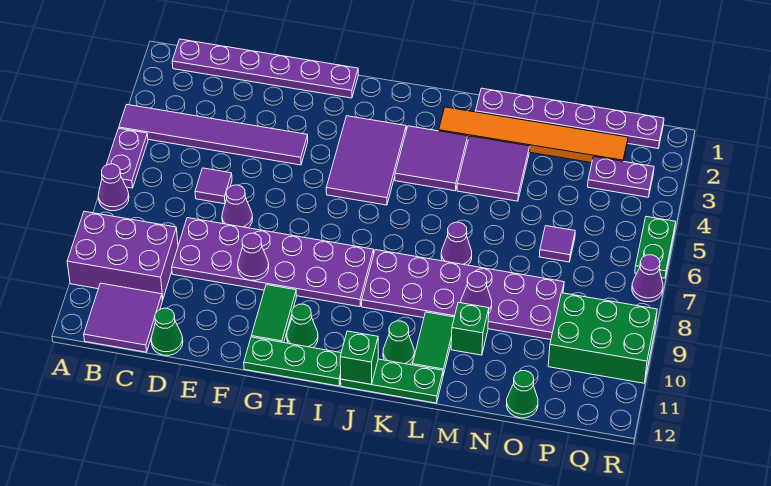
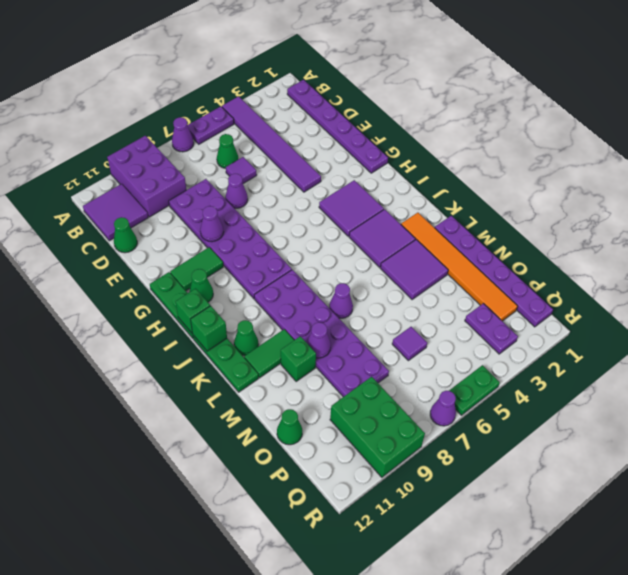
none -> green 1x1 cone [217,134,238,168]
purple 2x3 tile [326,116,406,205] -> purple 2x2 tile [319,180,384,236]
none -> green 1x1 brick [176,289,210,334]

